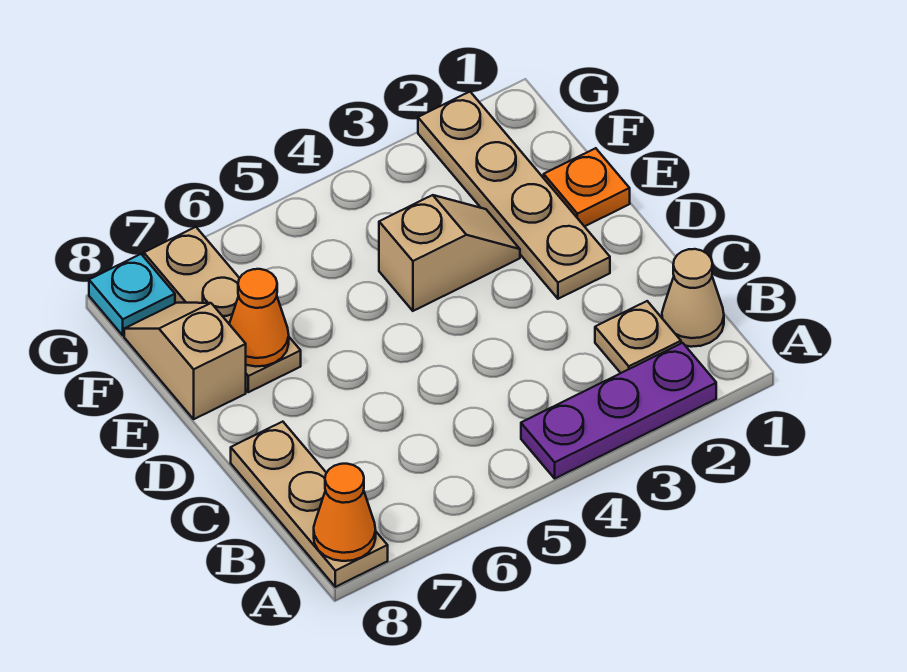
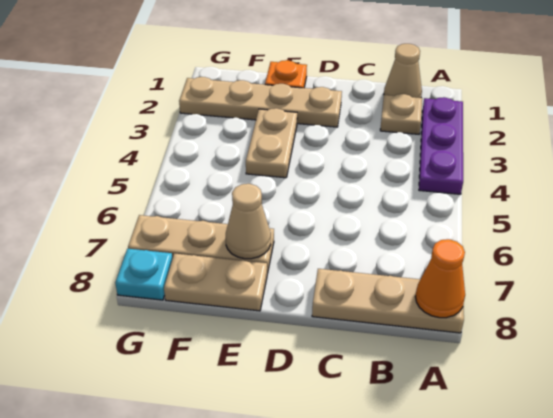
tan 1x2 slope [379,195,520,311] -> tan 1x2 plate [246,108,297,178]
orange 1x1 cone [229,269,289,366] -> tan 1x1 cone [226,184,271,259]
tan 1x2 slope [124,303,246,419] -> tan 1x2 plate [164,253,267,311]

